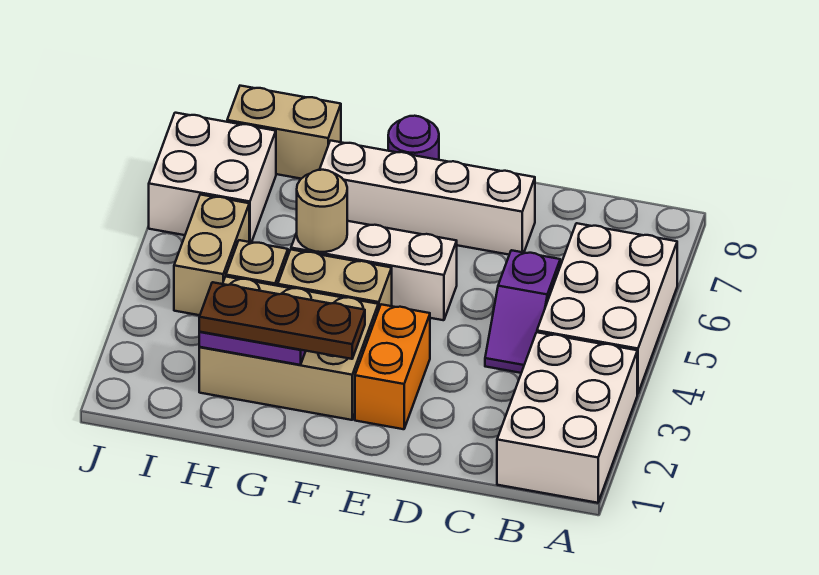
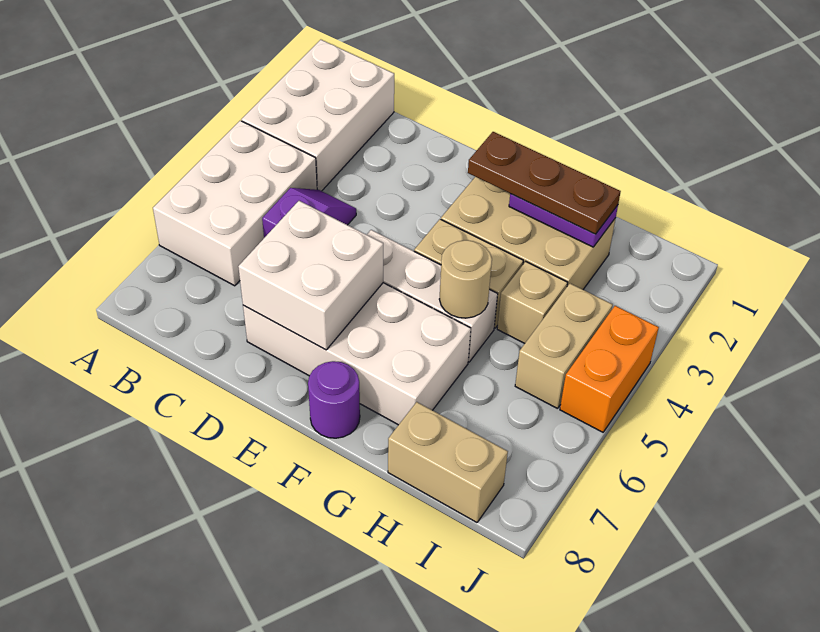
white 1x4 brick [320,141,535,255] -> white 2x4 brick [243,283,471,425]
orange 1x2 brick [355,304,430,429] -> orange 1x2 brick moved to [560,306,659,432]
white 2x2 brick [149,113,276,242] -> white 2x2 brick moved to [238,201,383,350]

